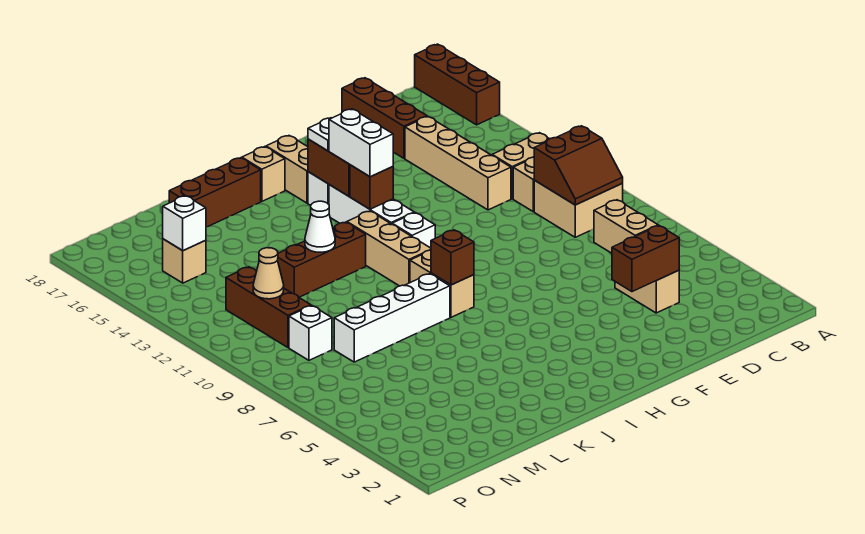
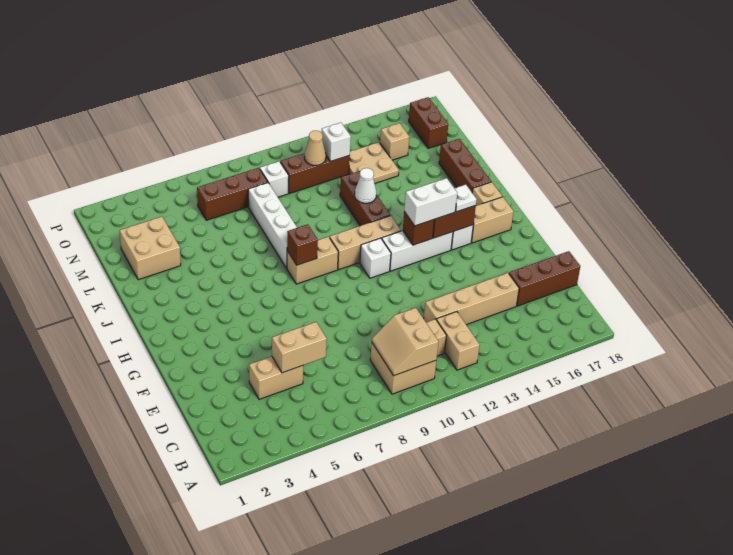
brown 1x3 brick [415,44,500,125] -> brown 1x3 brick moved to [197,168,268,220]
brown 2x2 slope [534,126,623,205] -> tan 2x2 slope [372,308,439,376]
brown 1x2 brick [612,226,679,292] -> brown 1x2 brick moved to [409,97,448,148]
none -> tan 2x2 brick [120,217,181,280]
none -> tan 2x2 plate [349,142,399,183]
white 1x1 brick [163,196,206,251] -> white 1x1 brick moved to [322,123,351,161]

